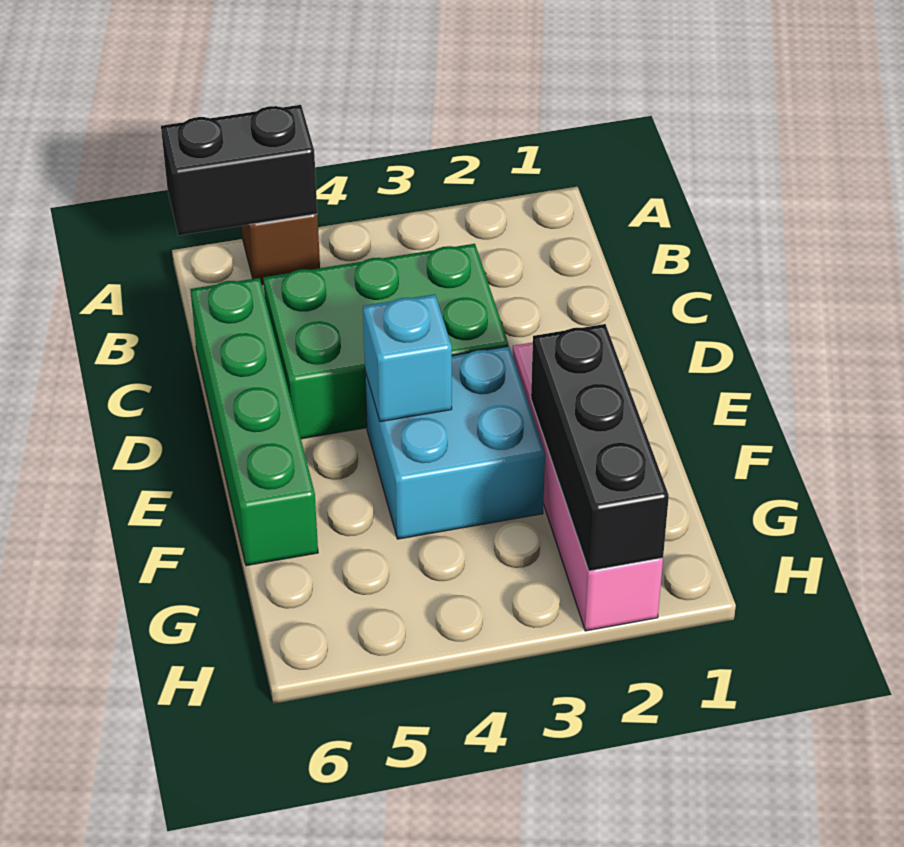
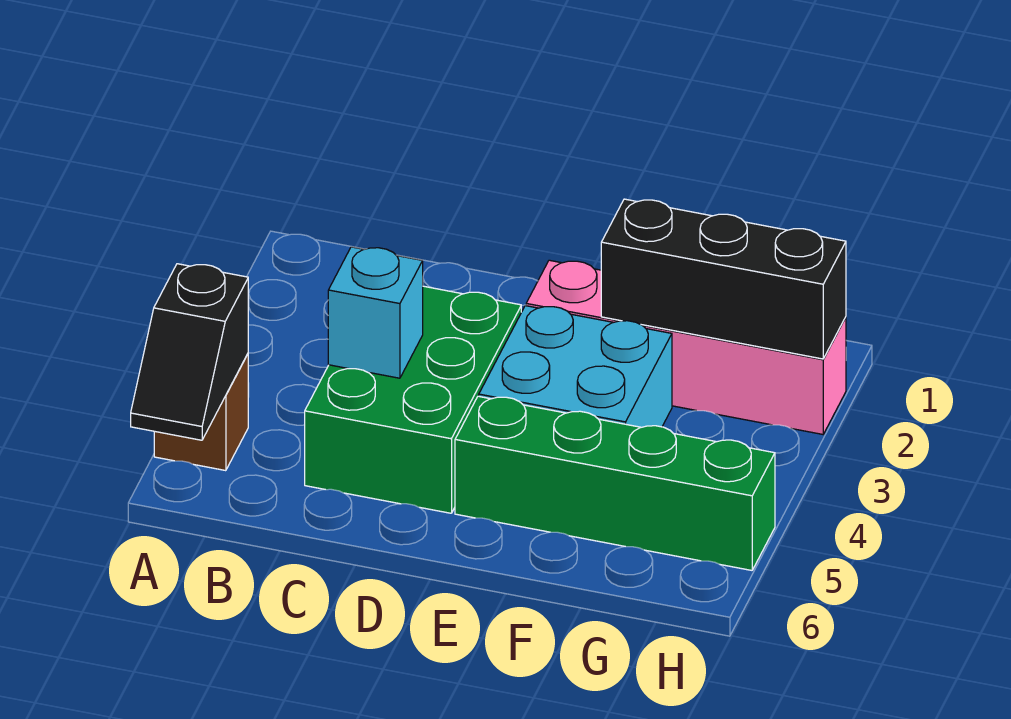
black 1x2 brick [161,105,317,236] -> black 1x2 slope [131,264,248,440]
green 1x4 brick [190,278,318,566] -> green 1x4 brick moved to [455,396,775,570]
cyan 1x1 brick [363,294,452,422] -> cyan 1x1 brick moved to [328,247,423,378]

